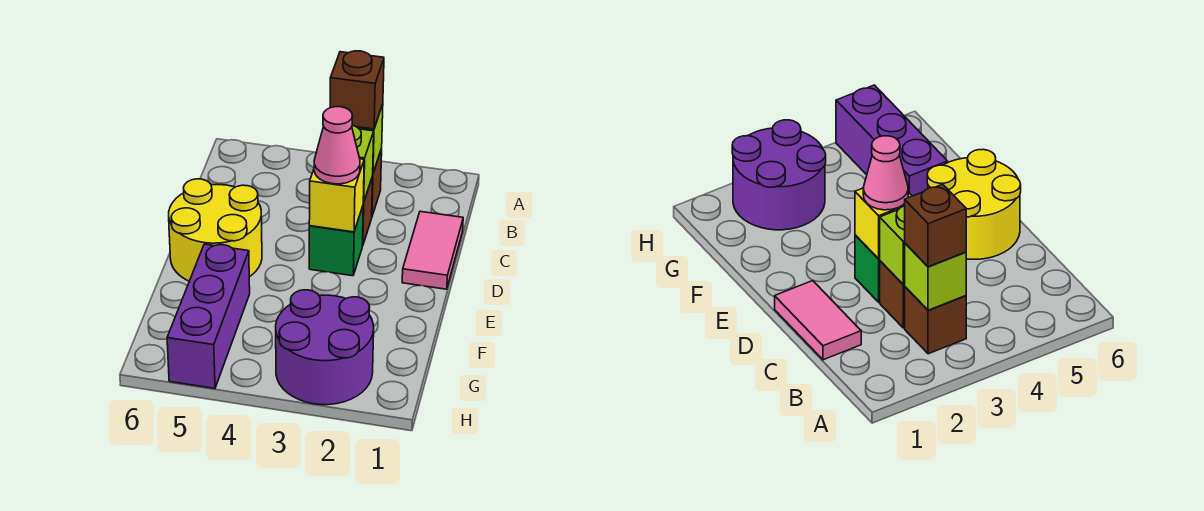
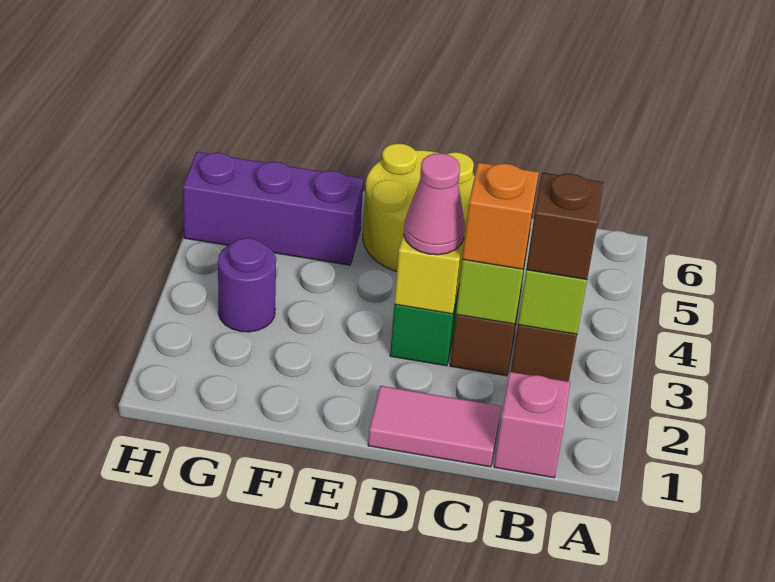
none -> pink 1x1 brick [494,372,570,478]
none -> orange 1x1 brick [462,162,539,269]
purple 2x2 round brick [276,290,374,405] -> purple 1x1 round brick [218,238,276,332]

